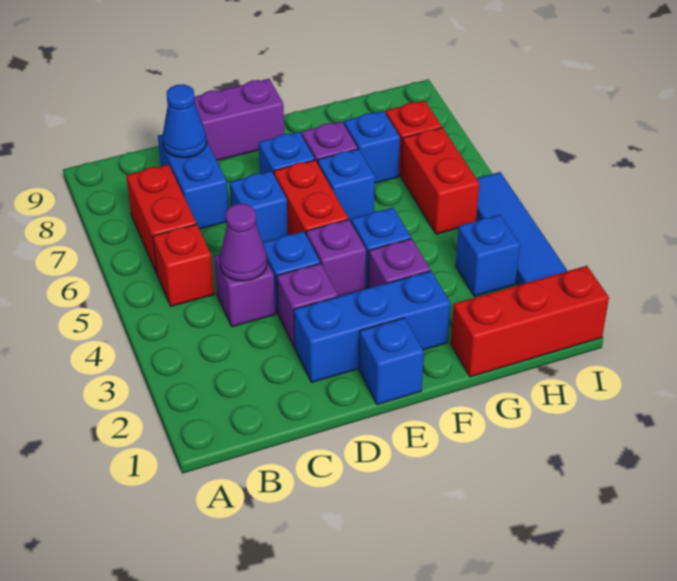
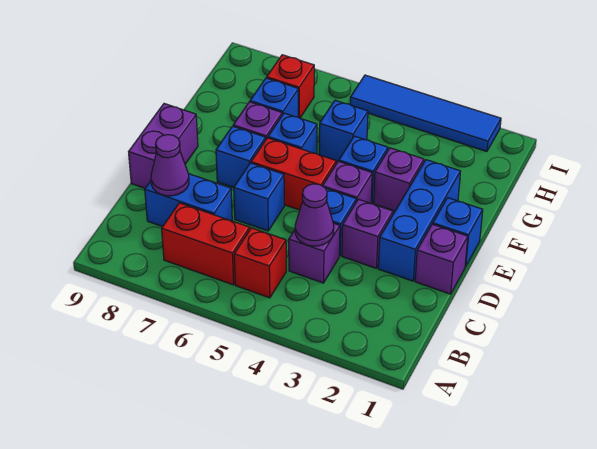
blue 1x1 cone [162,84,207,158] -> purple 1x1 cone [151,135,189,196]
none -> purple 1x1 brick [415,224,468,294]
red 1x3 brick [451,266,609,377] -> none
blue 1x1 brick [456,215,520,296] -> blue 1x1 brick moved to [319,100,368,162]
red 1x2 brick [401,128,479,234] -> none

